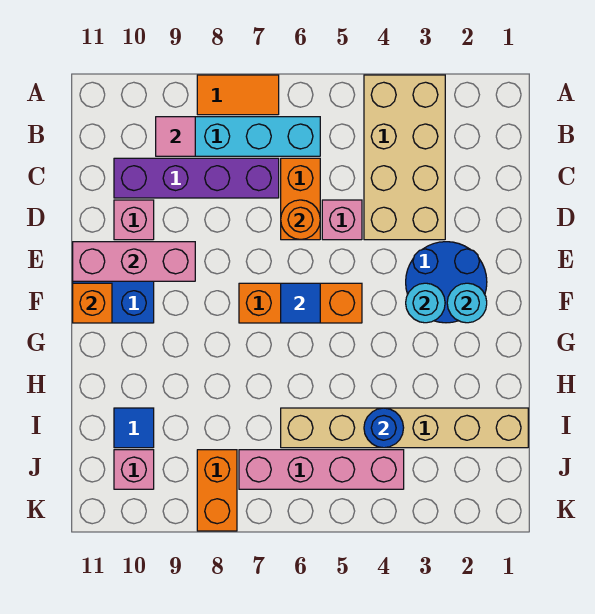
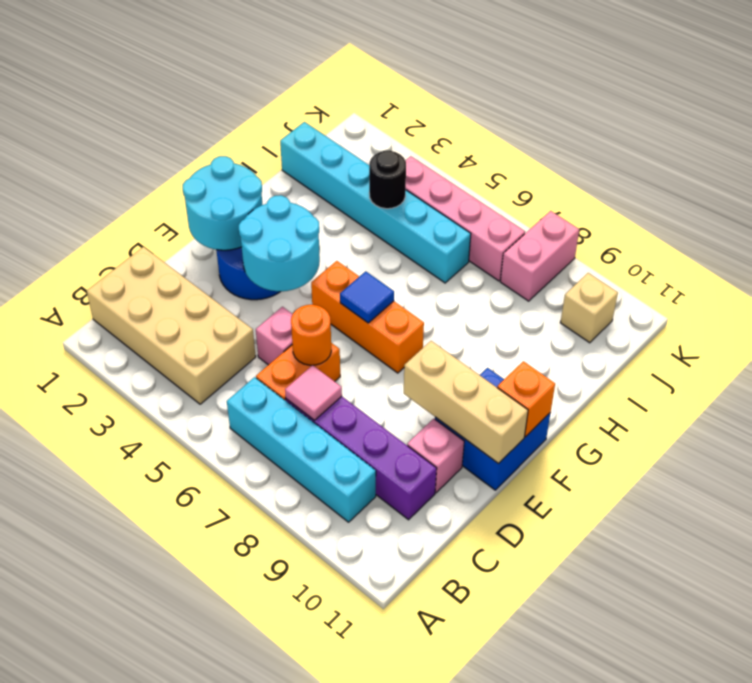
tan 2x4 brick [364,75,445,240] -> tan 2x4 brick turned to [87,247,256,404]
orange 1x2 tile [197,75,279,115] -> none
pink 1x1 tile [156,117,195,156] -> pink 1x1 tile moved to [285,365,342,420]
pink 1x3 brick [73,242,195,281] -> tan 1x3 brick [404,341,528,464]
cyan 1x1 round brick [447,283,487,323] -> cyan 2x2 round brick [183,156,262,250]
cyan 1x1 round brick [406,283,445,323] -> cyan 2x2 round brick [239,195,320,291]
tan 1x6 brick [281,408,528,448] -> cyan 1x6 brick [280,122,471,283]
blue 1x1 round brick [364,408,404,448] -> black 1x1 round brick [369,150,406,209]
blue 1x1 tile [114,408,154,448] -> none
orange 1x2 brick [197,450,237,531] -> pink 1x2 brick [500,211,579,301]
pink 1x1 brick [114,450,154,489] -> tan 1x1 brick [560,273,618,343]

